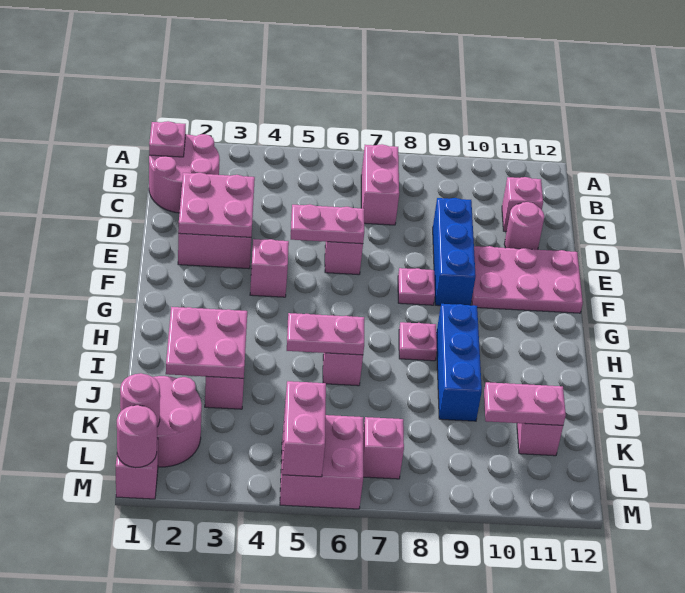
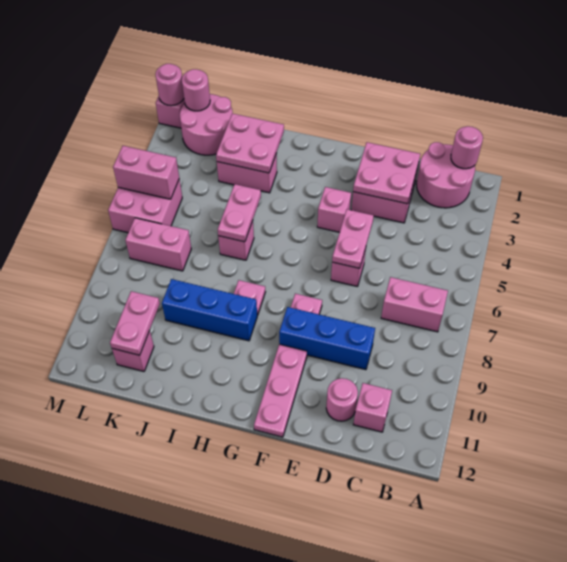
pink 1x1 plate [149,121,186,157] -> pink 1x1 round brick [451,126,483,169]
pink 2x3 plate [472,246,583,313] -> pink 1x3 plate [254,344,307,437]
pink 1x1 brick [363,417,404,479] -> pink 1x2 brick [125,218,191,271]

